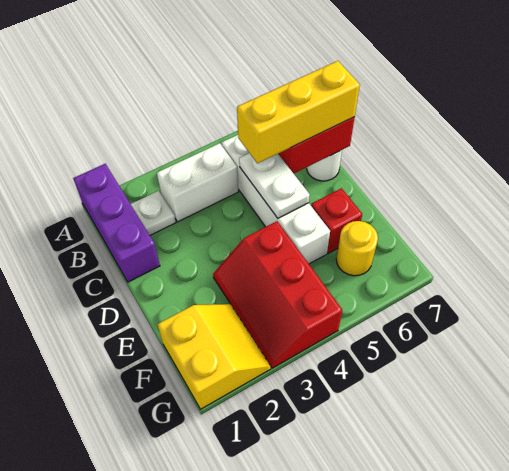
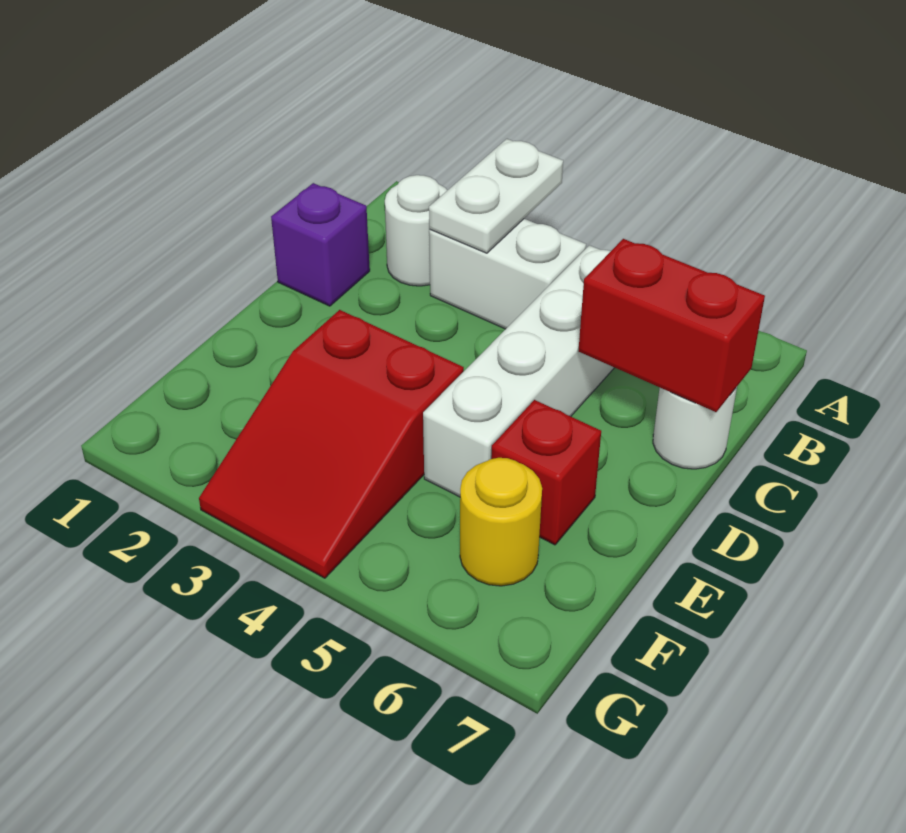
purple 1x3 brick [73,164,160,282] -> purple 1x1 brick [271,183,370,306]
white 1x1 plate [131,191,176,235] -> white 1x1 round brick [384,175,447,286]
white 1x2 plate [239,153,310,218] -> white 1x2 plate moved to [429,139,563,253]
yellow 1x3 brick [237,61,360,163] -> none
red 2x3 slope [213,221,342,368] -> red 2x3 slope turned to [199,310,464,578]
yellow 2x2 slope [157,304,271,409] -> none

